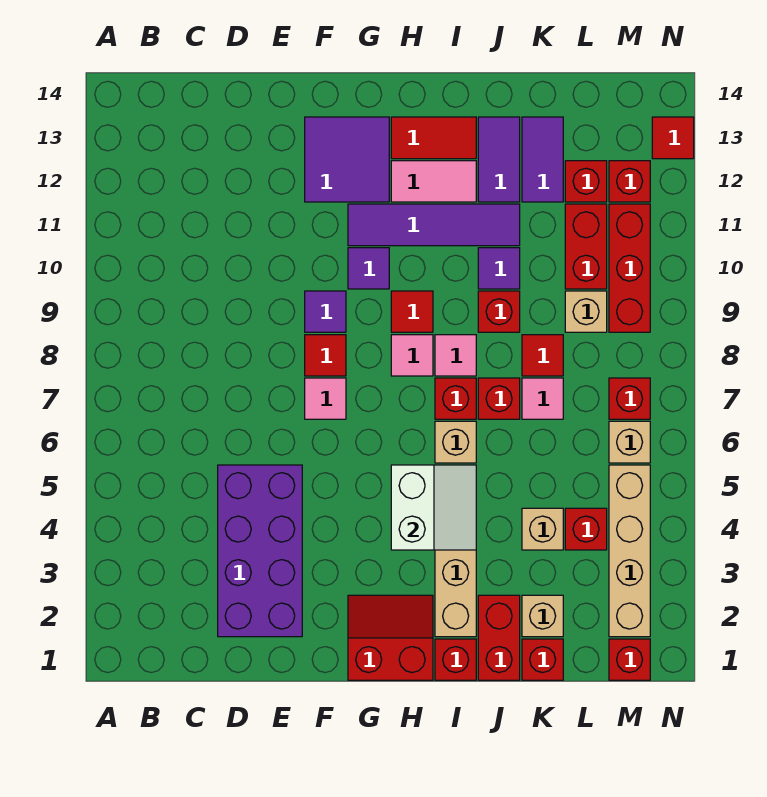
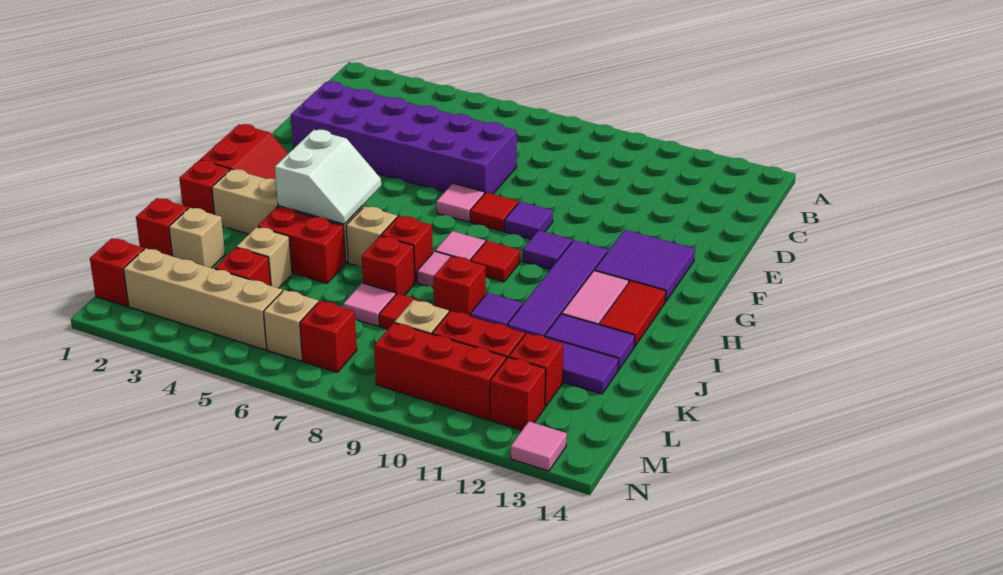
purple 2x4 brick [218,465,302,637] -> purple 2x6 brick [291,81,517,194]
white 2x2 slope [391,465,476,550] -> white 2x2 slope turned to [275,130,381,224]
red 1x2 brick [478,595,520,680] -> red 1x2 brick moved to [258,207,346,283]
red 1x1 tile [652,117,694,159] -> pink 1x1 tile [511,421,567,471]

